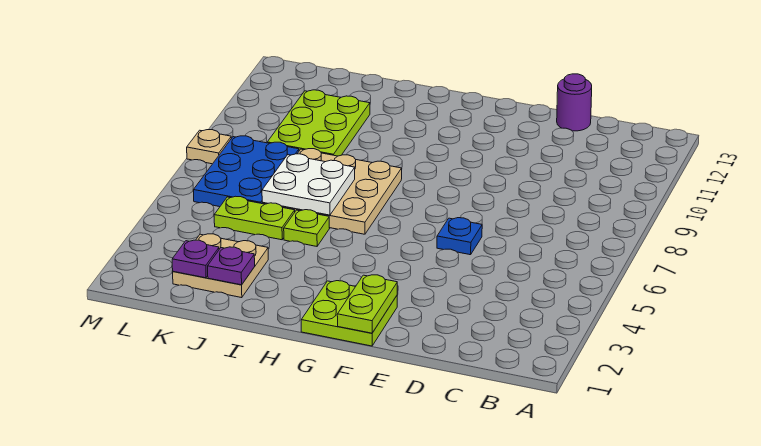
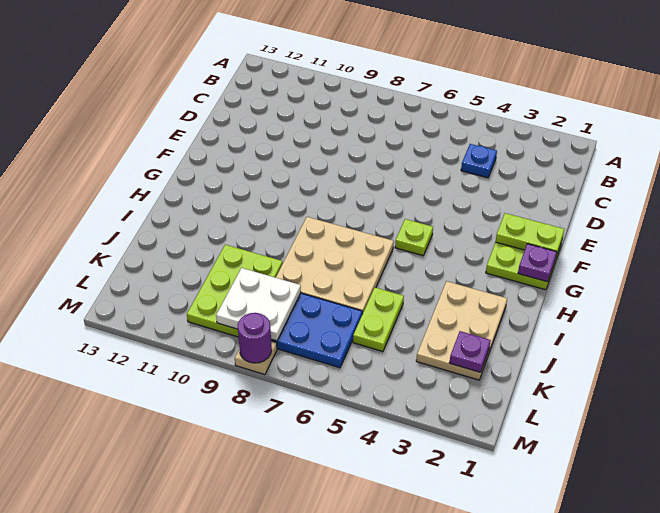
purple 1x1 round brick [557,74,592,131] -> purple 1x1 round brick moved to [238,313,272,363]
blue 1x1 plate [437,218,482,255] -> blue 1x1 plate moved to [461,144,497,178]
lime 1x1 plate [284,210,329,246] -> lime 1x1 plate moved to [395,219,433,256]
white 2x2 plate [262,154,355,215] -> white 2x2 plate moved to [216,268,301,341]
tan 2x2 plate [173,234,268,298] -> tan 2x3 plate [416,281,507,380]
purple 1x1 plate [208,247,255,285] -> purple 1x1 plate moved to [518,244,557,282]
lime 2x3 plate [267,90,370,156] -> lime 2x3 plate turned to [187,245,283,337]

